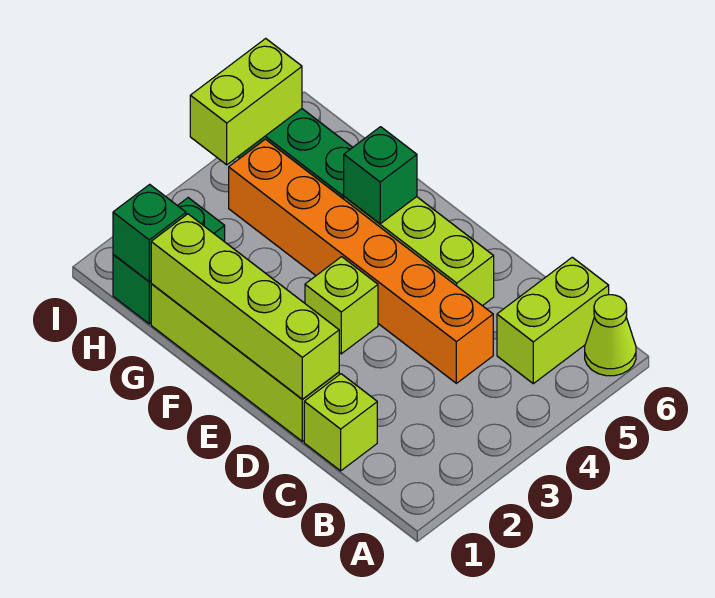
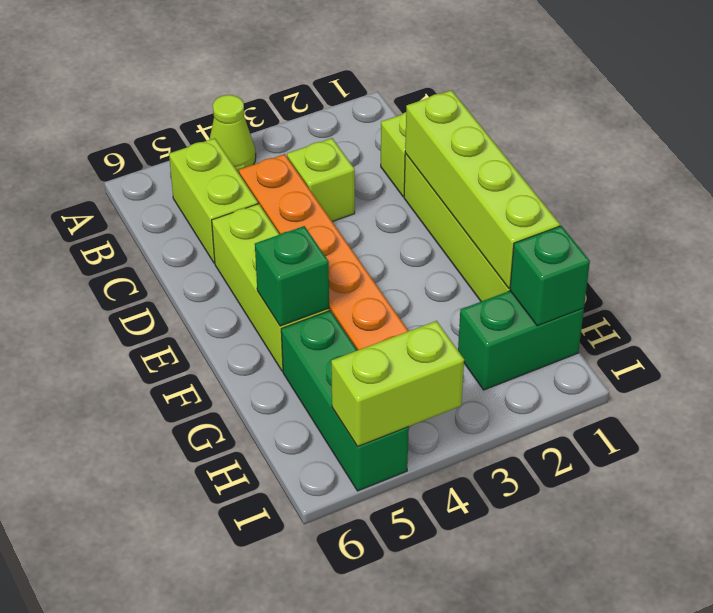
lime 1x1 cone [585,295,636,376] -> lime 1x1 cone moved to [209,95,256,173]
lime 1x2 brick [497,257,609,384] -> lime 1x2 brick turned to [169,138,258,263]
lime 1x1 brick [305,257,378,354] -> lime 1x1 brick moved to [287,138,355,222]

